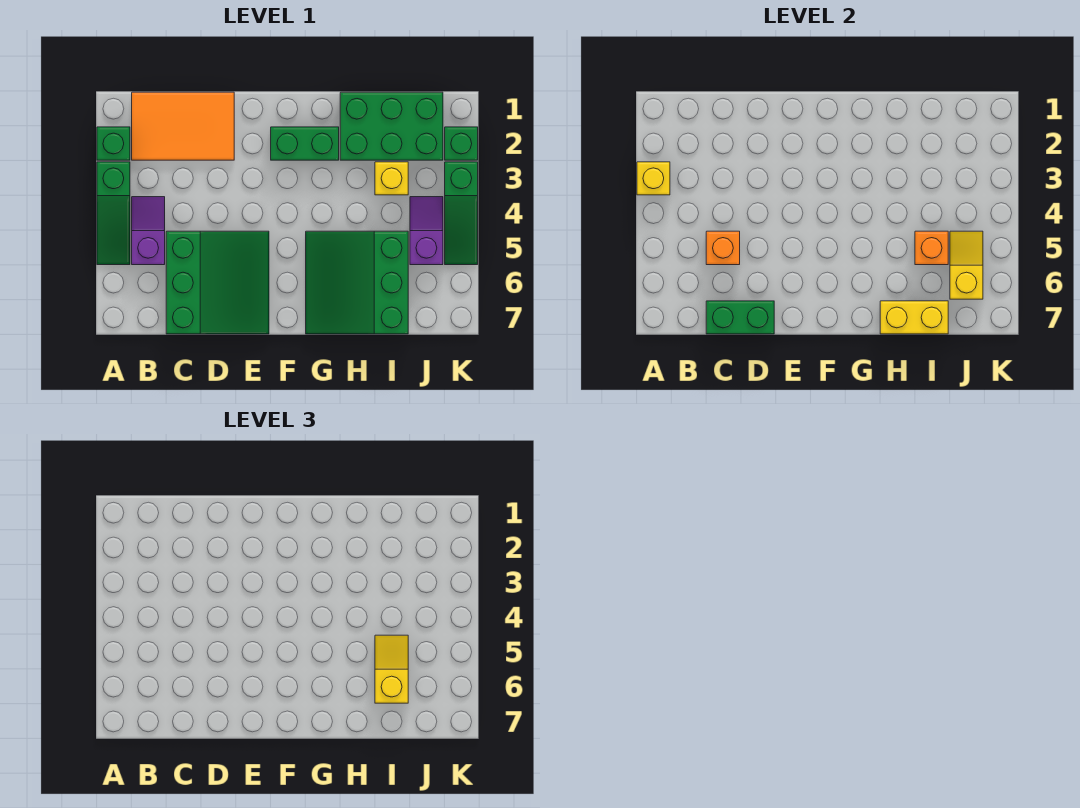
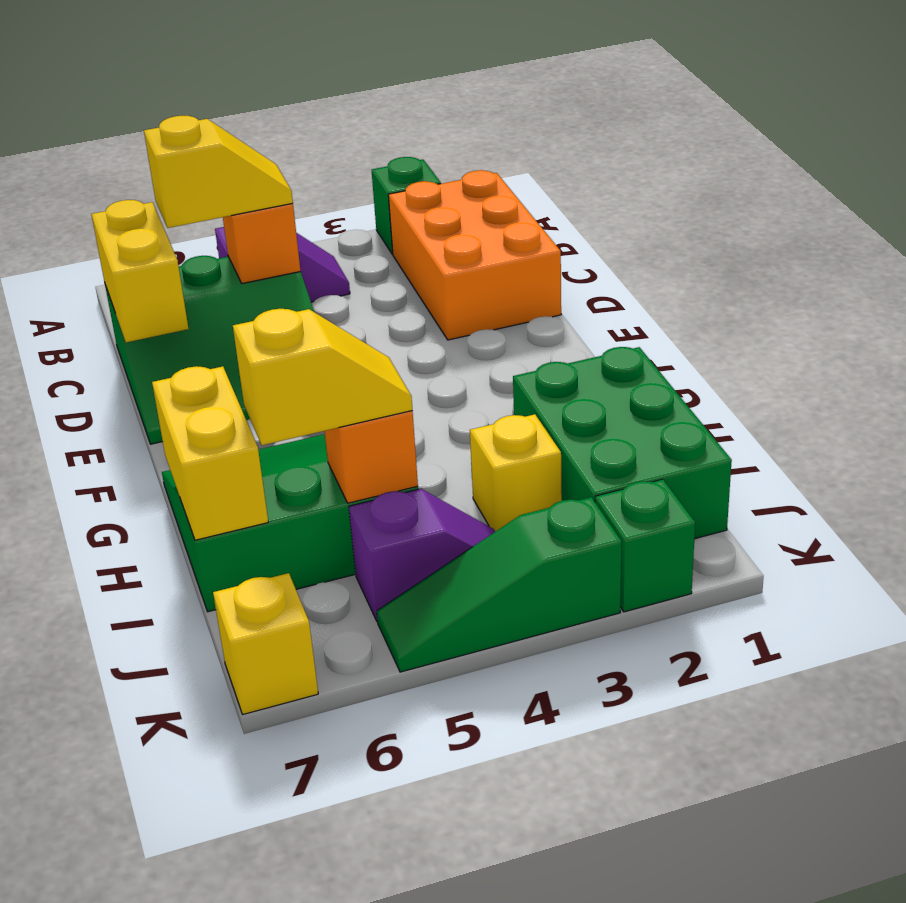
green 1x3 slope [97,162,130,265] -> none
yellow 1x1 brick [637,162,670,195] -> yellow 1x1 brick moved to [213,573,318,714]
orange 2x3 tile [132,92,234,160] -> orange 2x3 brick [388,170,561,340]
green 1x2 brick [706,301,774,334] -> yellow 1x2 brick [91,200,189,342]
green 1x2 brick [271,127,339,160] -> none
yellow 1x2 slope [950,231,983,299] -> yellow 1x2 slope moved to [144,116,293,228]

